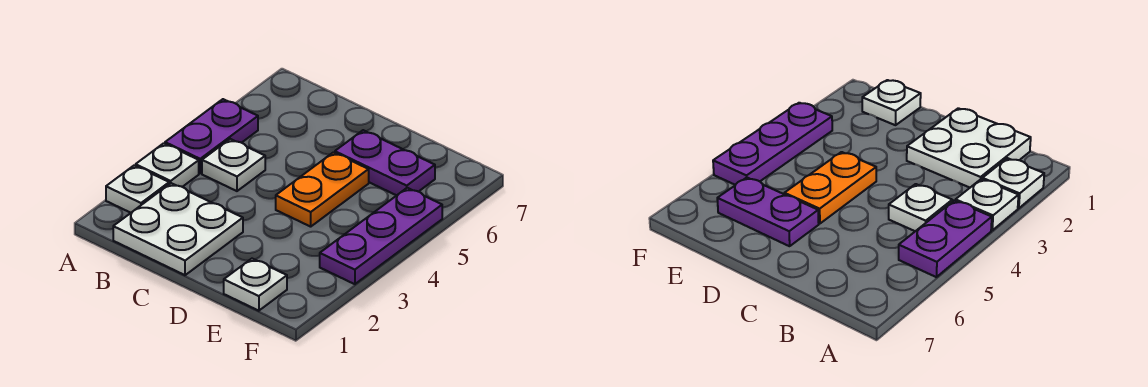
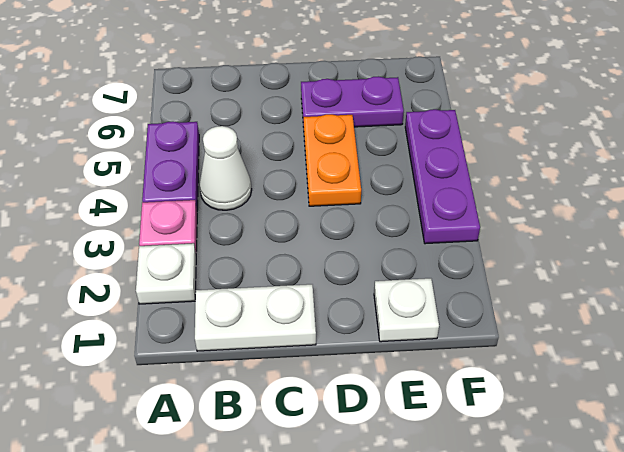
white 1x1 plate [136,143,199,187] -> pink 1x1 plate [139,200,197,252]
white 2x2 plate [113,183,243,275] -> white 1x2 plate [195,284,316,351]
white 1x1 plate [202,139,265,191] -> white 1x1 cone [200,126,252,210]

